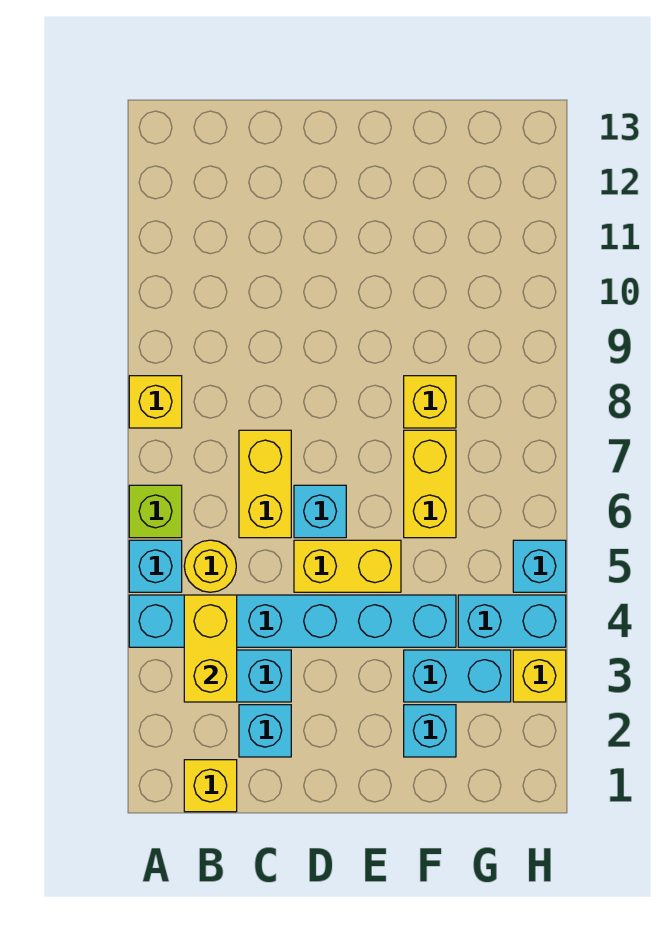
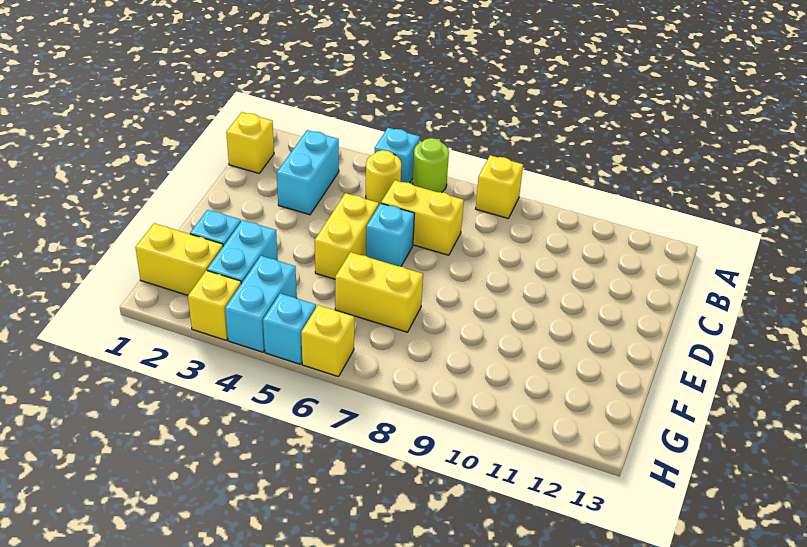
cyan 1x6 brick [129,595,456,647] -> none
lime 1x1 brick [129,485,182,538] -> lime 1x1 round brick [413,138,449,192]
yellow 1x2 brick [184,595,237,702] -> yellow 1x2 brick moved to [135,223,223,295]
cyan 1x1 brick [239,705,291,757] -> none
yellow 1x1 brick [404,376,456,428] -> yellow 1x1 brick moved to [301,305,354,377]

